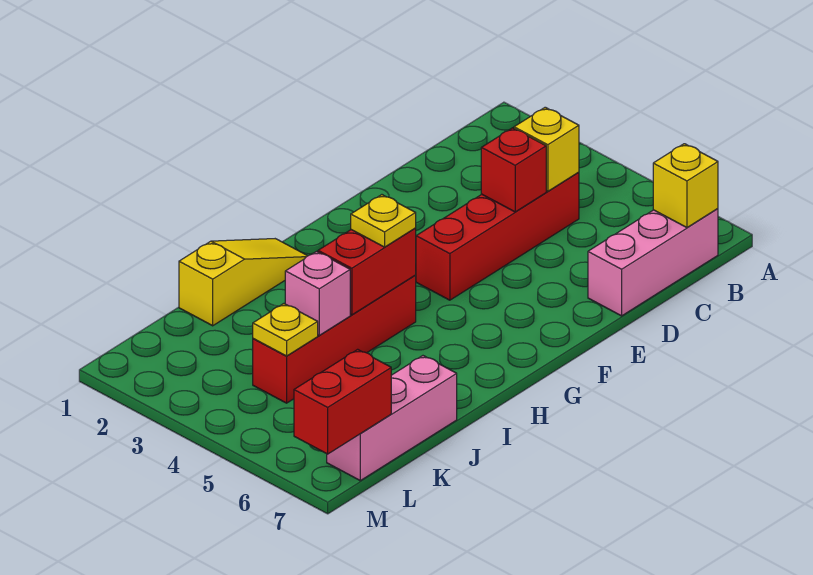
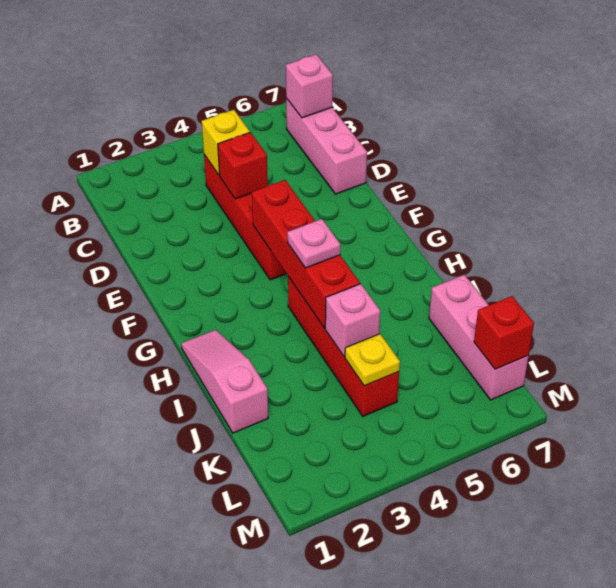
yellow 1x1 brick [653,144,718,228] -> pink 1x1 brick [286,54,333,118]
yellow 1x3 slope [179,239,307,326] -> pink 1x3 slope [181,330,268,433]
red 1x2 brick [318,228,416,315] -> red 1x4 brick [252,180,360,328]
yellow 1x1 plate [351,195,416,247] -> pink 1x1 plate [287,219,340,268]
red 1x2 brick [294,349,391,454] -> red 1x1 brick [474,296,534,369]

